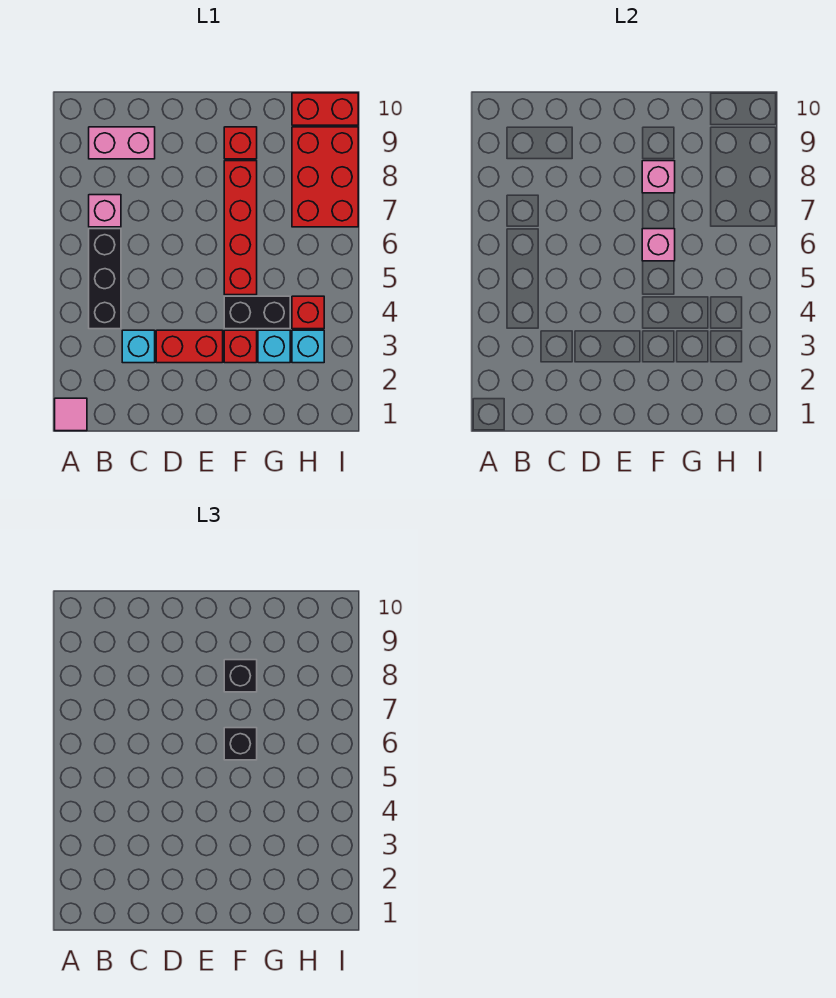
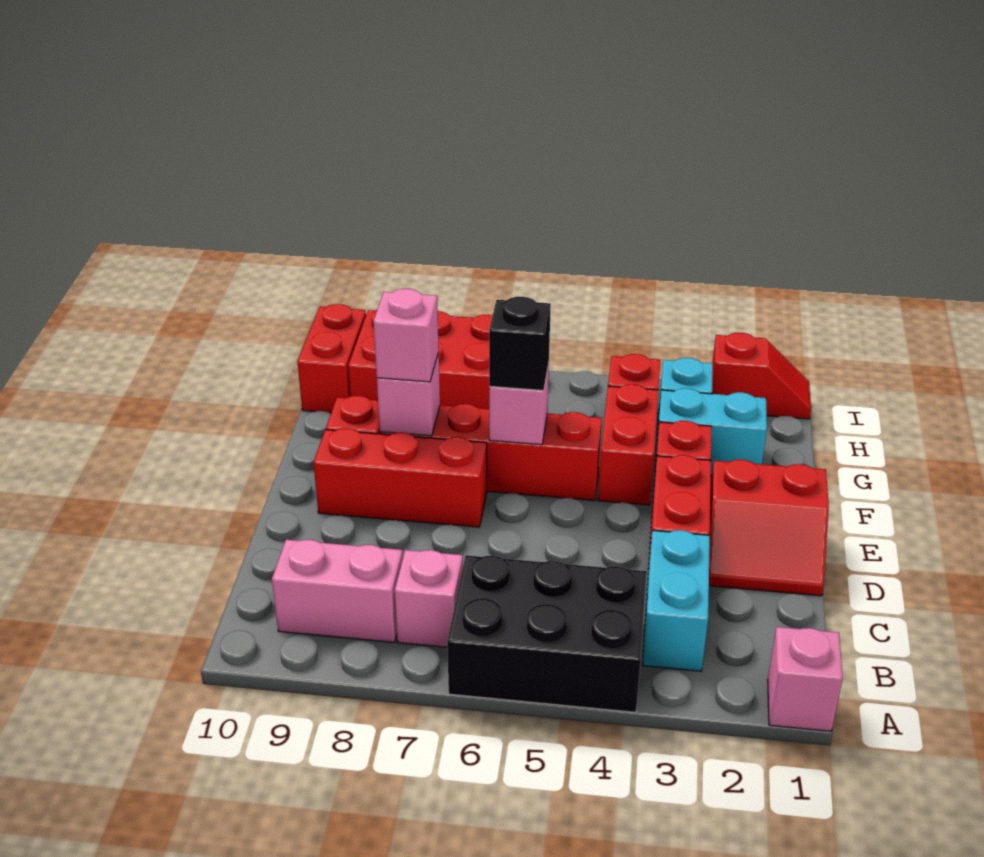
pink 1x1 tile [55,398,87,431] -> pink 1x1 brick [768,627,843,731]
black 1x3 brick [89,229,121,329] -> black 2x3 brick [447,555,647,712]
pink 1x2 brick [89,127,155,159] -> pink 1x2 brick turned to [272,540,403,642]
cyan 1x1 brick [122,330,155,363] -> cyan 1x2 brick [642,530,710,671]
none -> red 2x2 slope [709,460,829,596]
none -> red 1x3 brick [314,428,487,527]
black 1x2 brick [224,296,290,329] -> red 1x2 brick [598,384,659,505]
black 1x1 brick [224,660,257,692] -> pink 1x1 brick [373,289,439,382]
cyan 1x1 brick [258,330,290,363] -> cyan 1x2 brick [655,388,767,475]
none -> red 1x2 slope [712,333,811,419]

